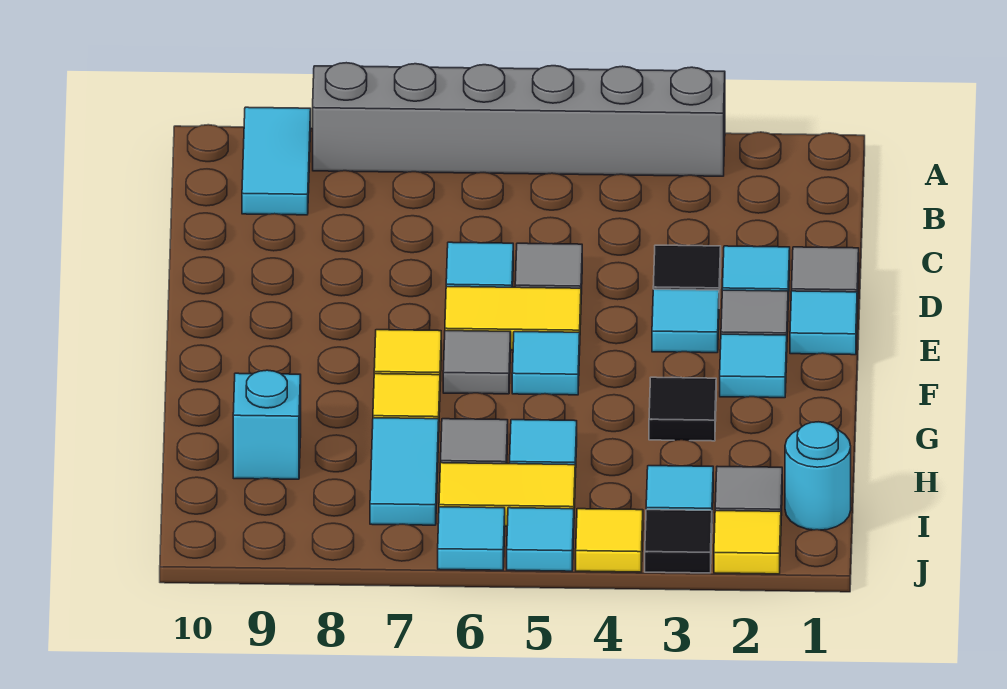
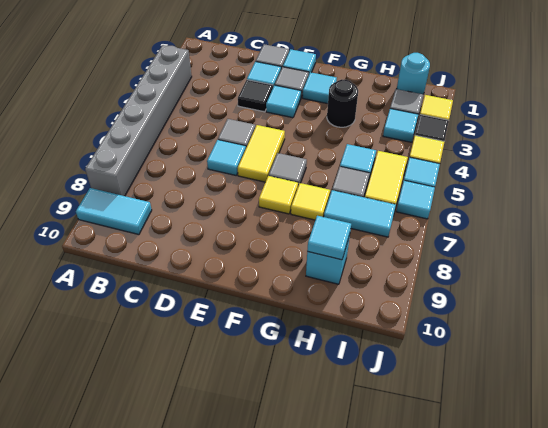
cyan 1x1 tile [512,332,580,395] -> cyan 1x1 tile moved to [307,216,351,260]
black 1x1 tile [649,377,716,441] -> black 1x1 round brick [327,79,358,127]

